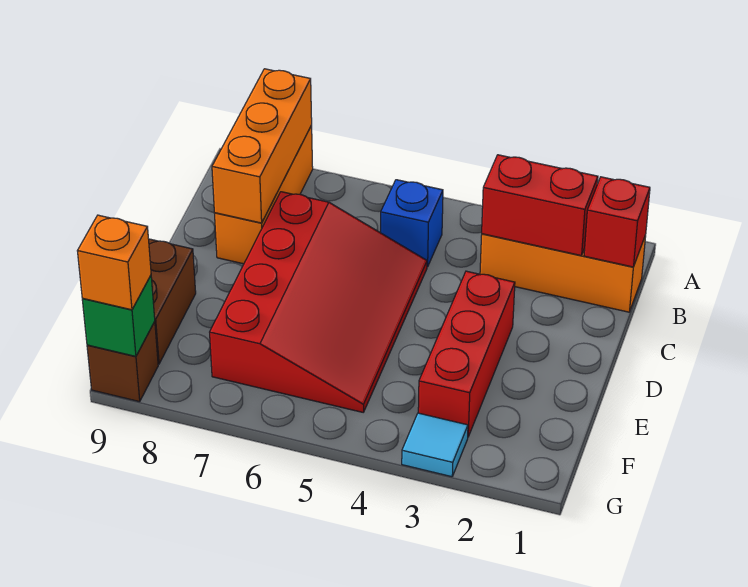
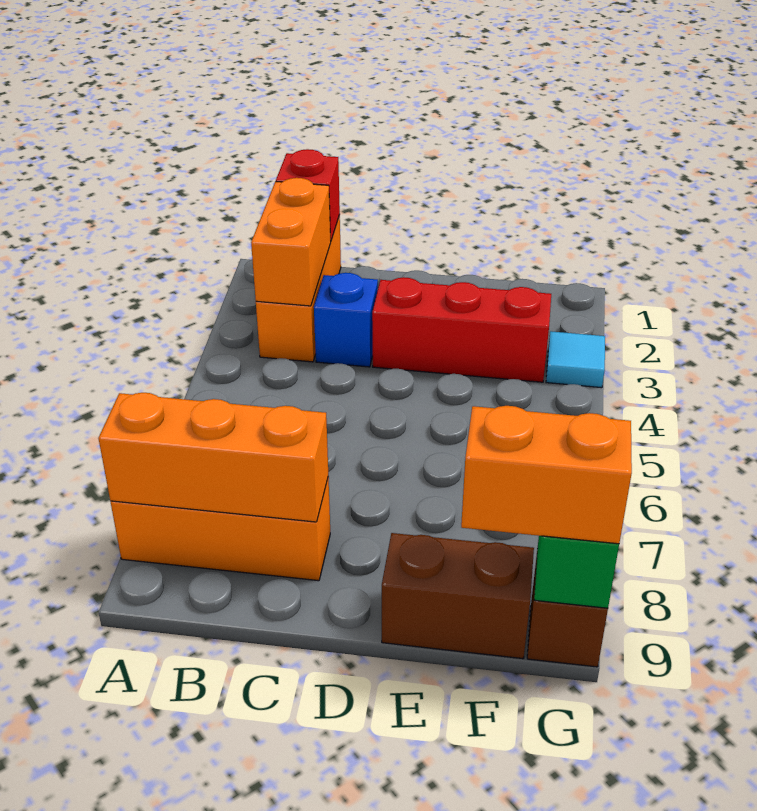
red 1x2 brick [482,155,598,255] -> orange 1x2 brick [251,178,331,306]
blue 1x1 brick [381,180,443,267] -> blue 1x1 brick moved to [314,273,378,367]
red 3x4 slope [210,192,427,412] -> none
orange 1x1 brick [78,215,151,310] -> orange 1x2 brick [461,406,632,544]

